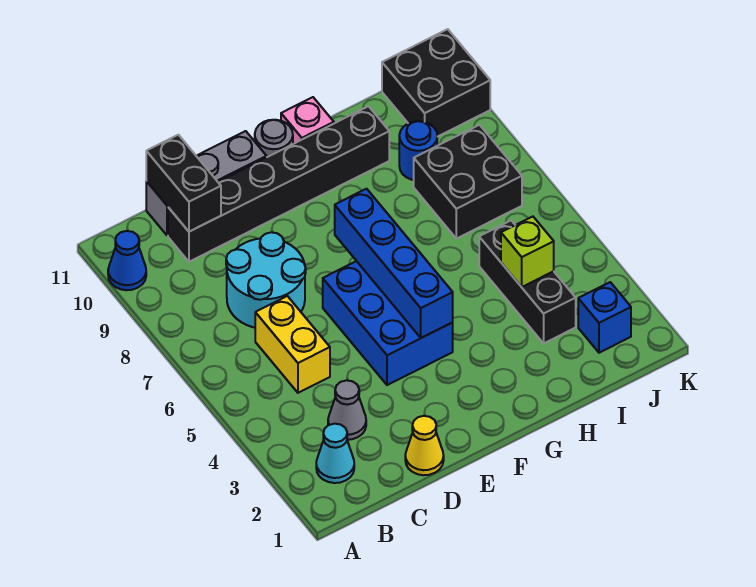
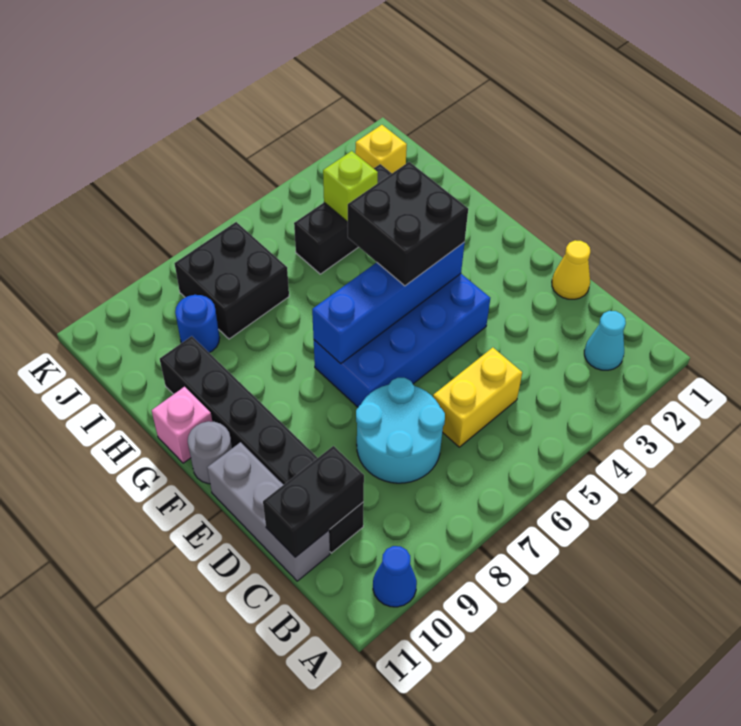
grey 1x1 cone [328,380,366,440] -> none
blue 2x3 brick [323,261,453,385] -> blue 2x4 brick [314,274,490,407]
blue 1x1 brick [578,282,631,353] -> yellow 1x1 brick [355,125,407,173]
black 2x2 brick [382,29,490,137] -> black 2x2 brick moved to [348,162,468,286]

